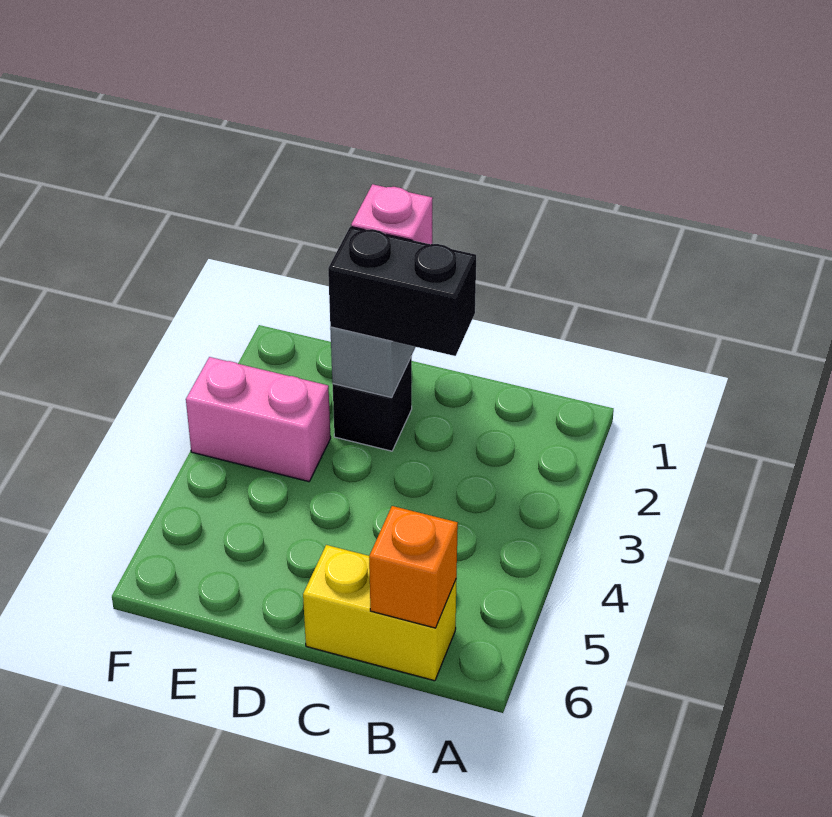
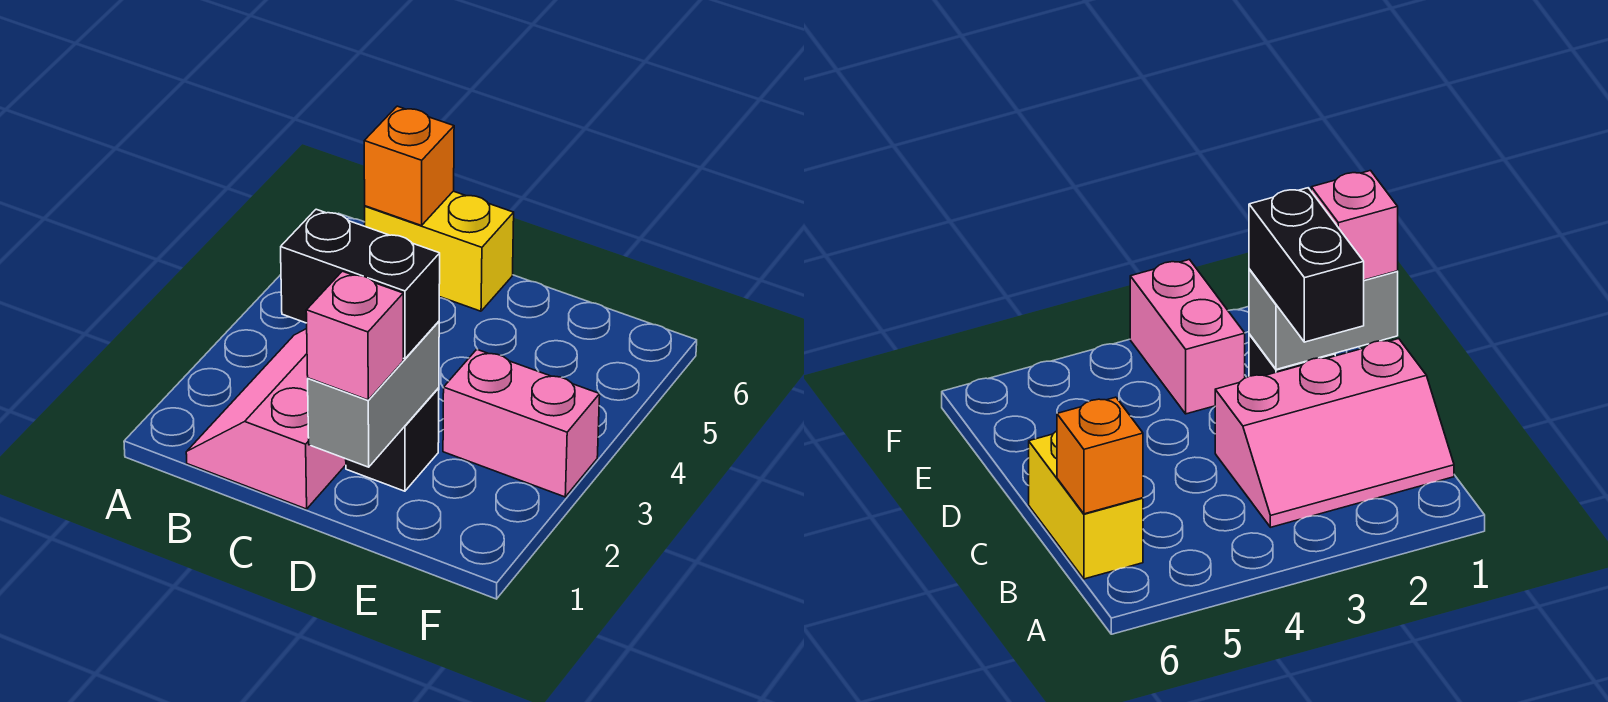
none -> pink 2x3 slope [186,329,346,509]

